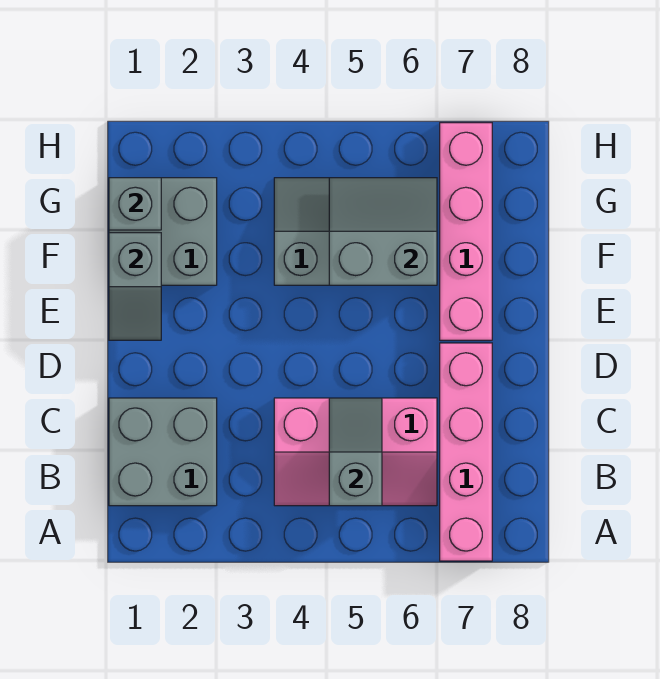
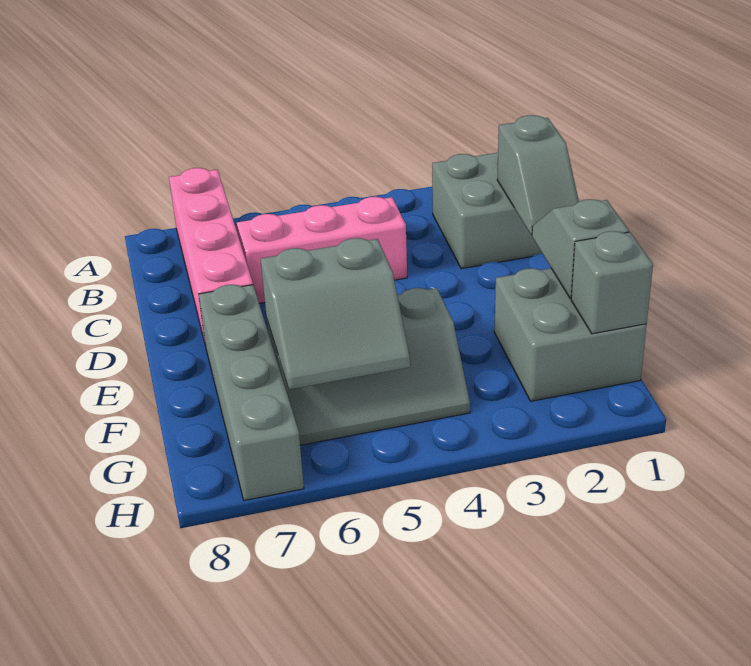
grey 1x2 slope [329,398,382,506] -> grey 1x2 slope moved to [497,115,579,235]
pink 1x4 brick [440,123,492,340] -> grey 1x4 brick [199,285,304,500]

